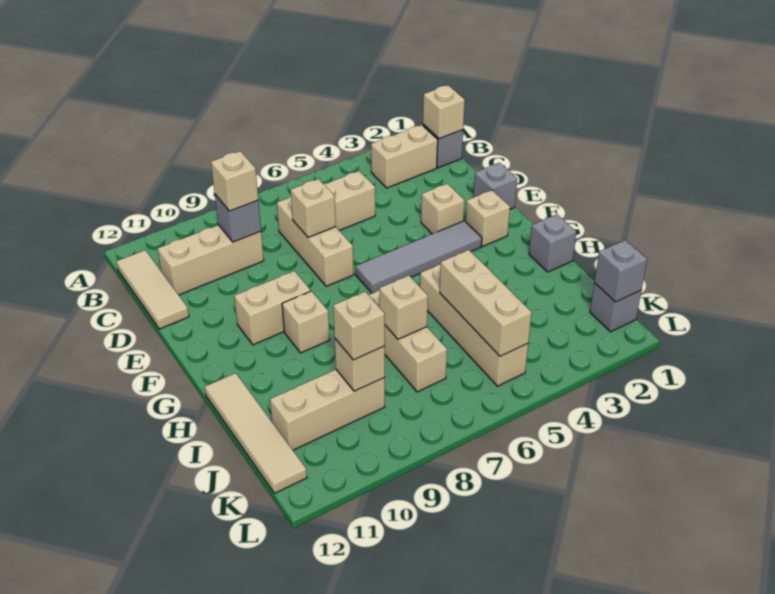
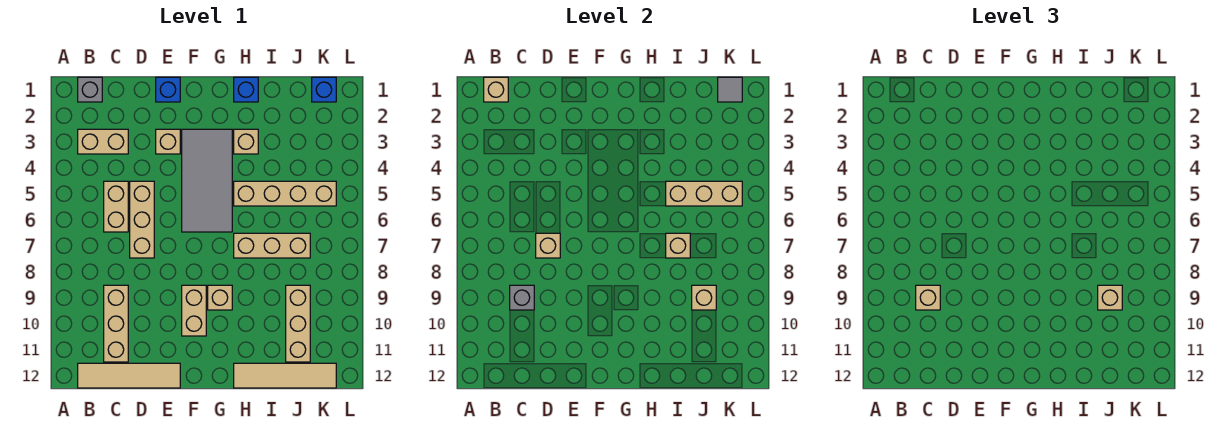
tan 1x2 brick [371,125,438,188] -> tan 1x2 brick turned to [78,129,128,154]
tan 1x3 tile [116,250,189,329] -> tan 1x4 tile [78,363,180,388]
tan 1x3 brick [277,196,354,286] -> tan 1x3 brick turned to [130,181,154,258]
grey 1x1 brick [474,163,517,209] -> blue 1x1 brick [156,77,180,102]
tan 1x1 brick [466,190,510,246] -> tan 1x1 brick moved to [234,129,258,154]
grey 1x4 tile [356,221,482,293] -> grey 2x4 tile [182,129,232,232]
grey 1x1 brick [529,214,576,272] -> blue 1x1 brick [234,77,258,102]
grey 1x1 brick [590,283,641,332] -> blue 1x1 brick [312,77,336,102]
grey 1x1 brick [594,240,647,302] -> grey 1x1 tile [718,77,742,102]

